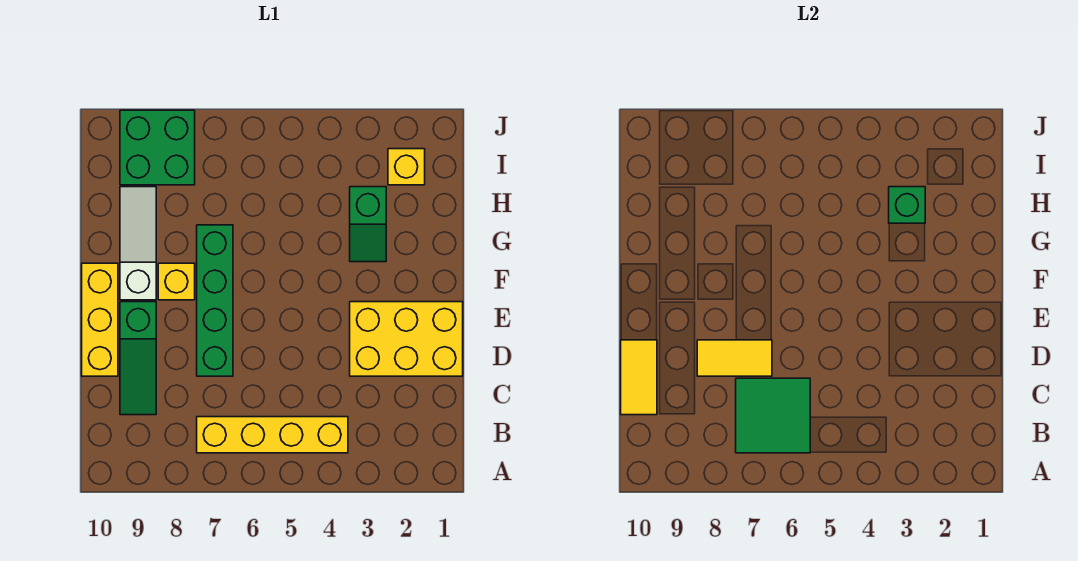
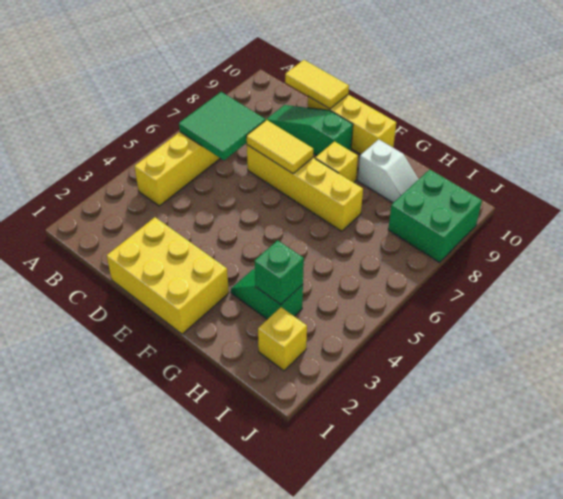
yellow 2x3 brick [350,302,463,376] -> yellow 2x3 brick turned to [107,217,229,334]
green 1x4 brick [197,225,233,376] -> yellow 1x4 brick [247,145,363,231]
yellow 1x2 tile [697,340,772,376] -> yellow 1x2 tile turned to [246,120,313,173]
white 1x3 slope [120,187,156,300] -> white 1x2 slope [358,139,419,203]

